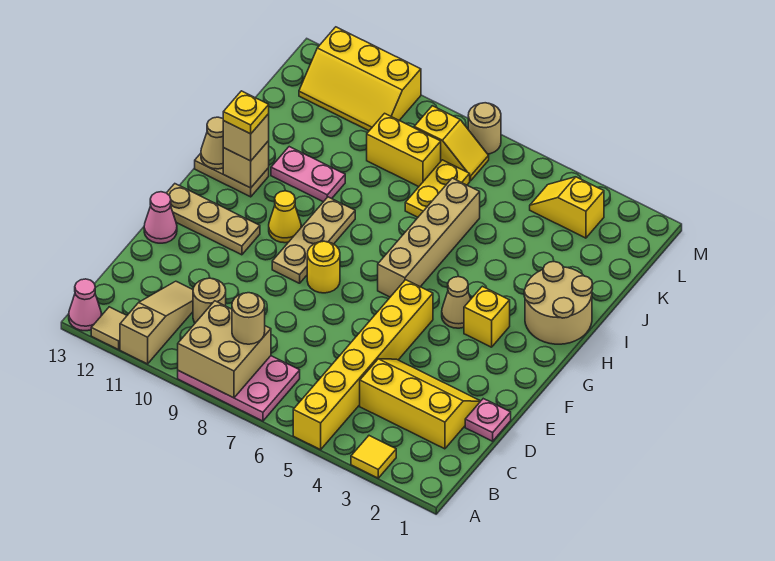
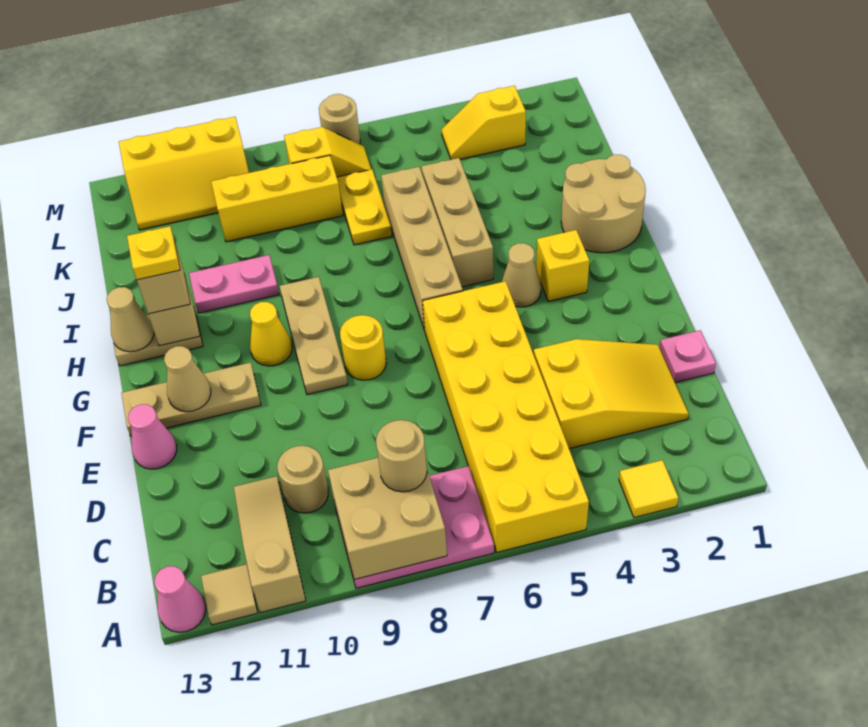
yellow 1x6 brick [293,280,433,450] -> yellow 2x6 brick [423,281,589,552]
yellow 2x3 slope [360,359,480,449] -> yellow 2x3 slope turned to [533,339,689,449]
none -> tan 1x1 cone [164,346,211,412]
none -> tan 1x3 brick [421,158,493,287]
yellow 1x2 brick [367,113,441,187] -> yellow 1x3 brick [211,155,343,242]

